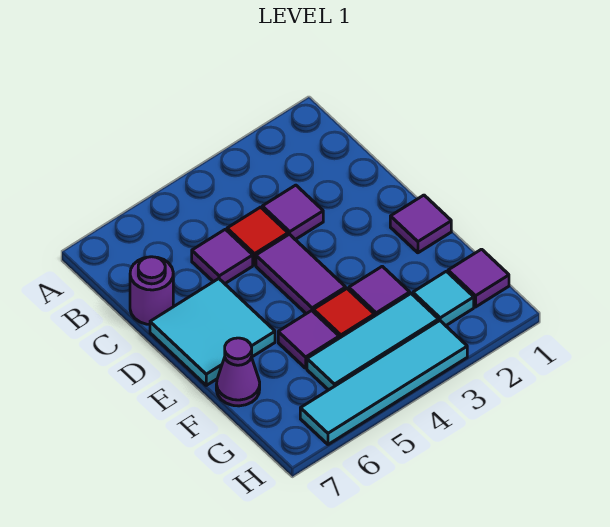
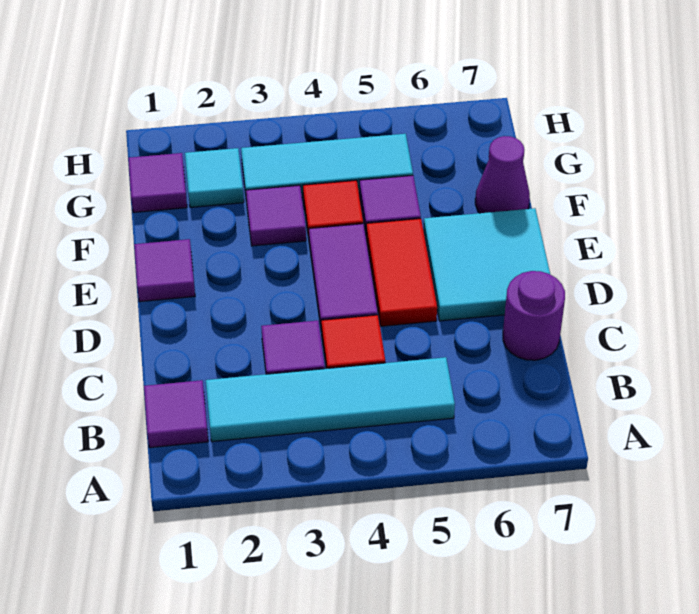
purple 1x1 tile [192,229,253,284] -> purple 1x1 tile moved to [144,380,208,448]
none -> red 1x2 tile [366,219,437,326]
cyan 1x4 tile [300,321,467,444] -> cyan 1x4 tile moved to [206,357,455,442]

